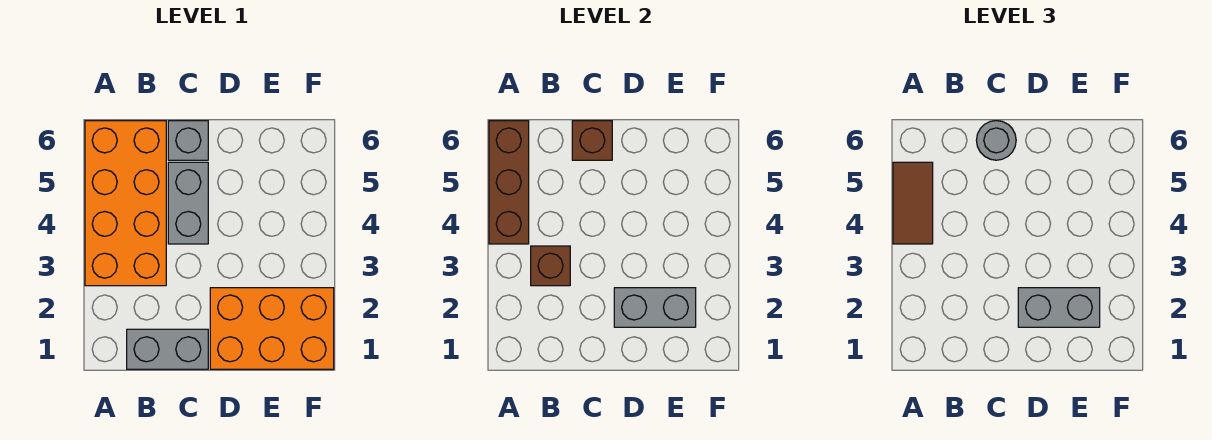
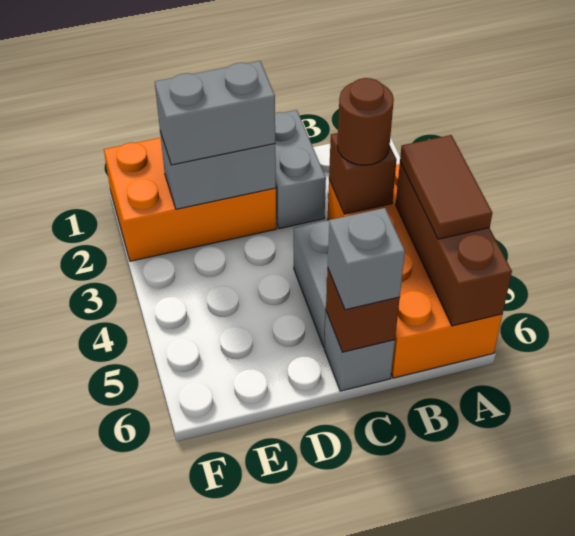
grey 1x2 brick [127,329,208,369] -> grey 1x2 brick turned to [275,110,326,229]
none -> brown 1x1 round brick [337,78,394,165]
grey 1x1 round brick [976,121,1016,160] -> grey 1x1 brick [328,208,405,310]

